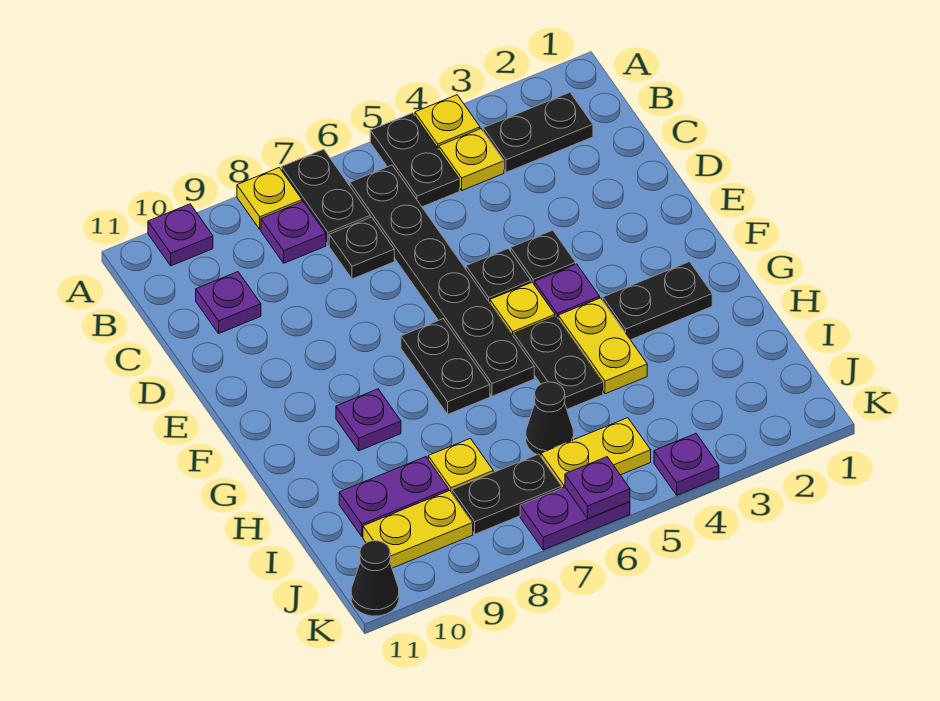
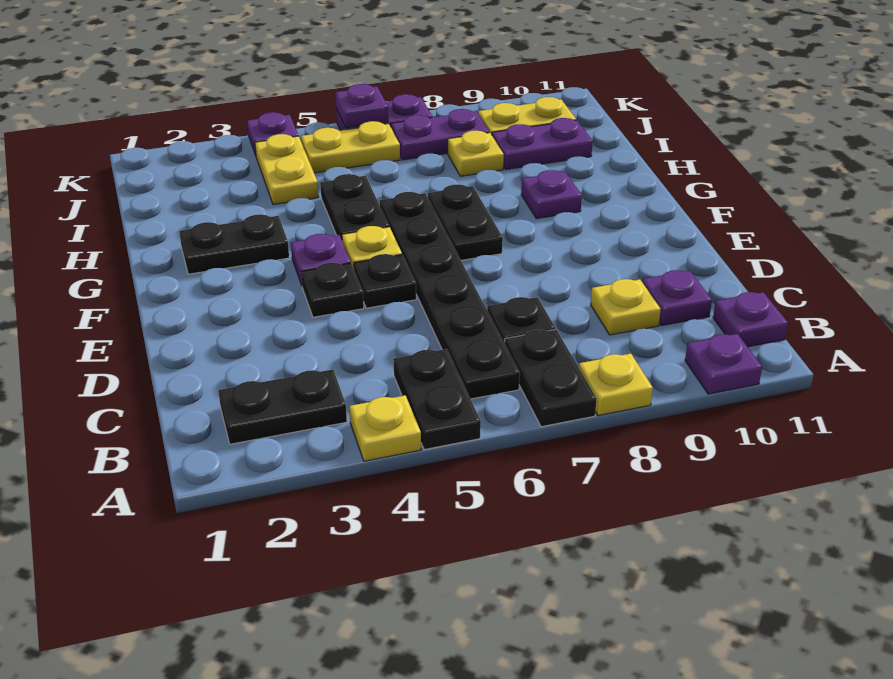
yellow 1x1 plate [439,129,504,190] -> yellow 1x1 plate moved to [591,279,661,335]
purple 1x1 plate [261,202,326,263] -> purple 1x1 plate moved to [713,292,788,347]
yellow 1x2 plate [558,298,647,394] -> yellow 1x2 plate moved to [255,134,319,205]
black 1x1 cone [526,382,574,456] -> none
black 1x2 plate [452,454,562,534] -> purple 1x2 plate [391,109,489,160]
black 1x1 cone [351,541,399,616] -> none

